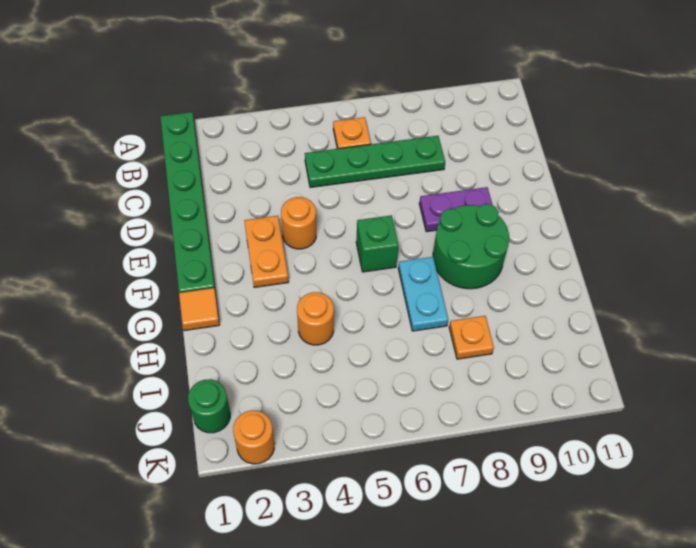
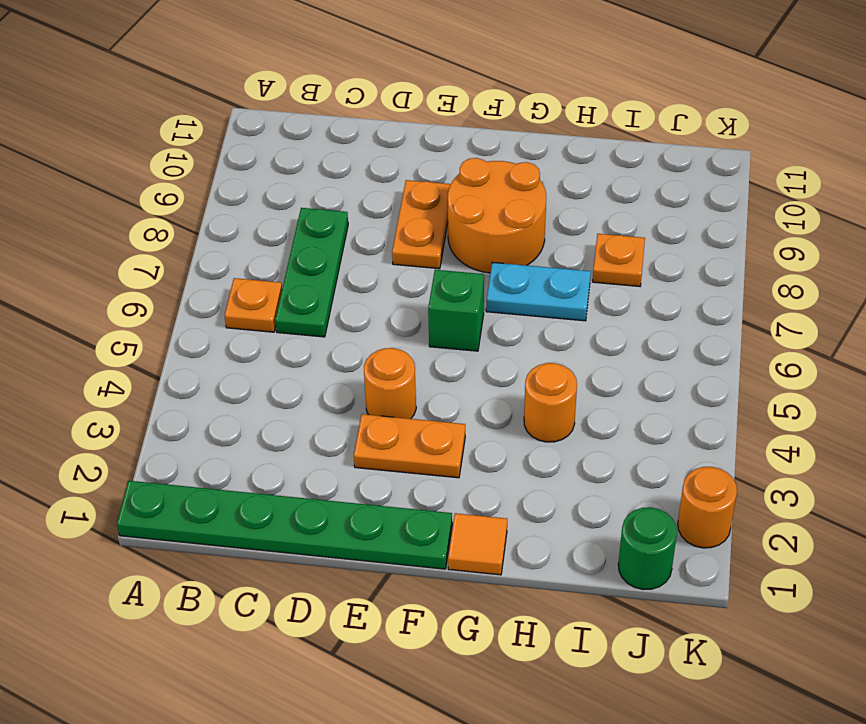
green 1x4 plate [305,136,445,188] -> green 1x3 plate [275,208,348,337]
purple 1x2 plate [419,187,492,232] -> orange 1x2 plate [392,180,451,269]
green 2x2 round brick [433,204,509,289] -> orange 2x2 round brick [448,158,546,273]

